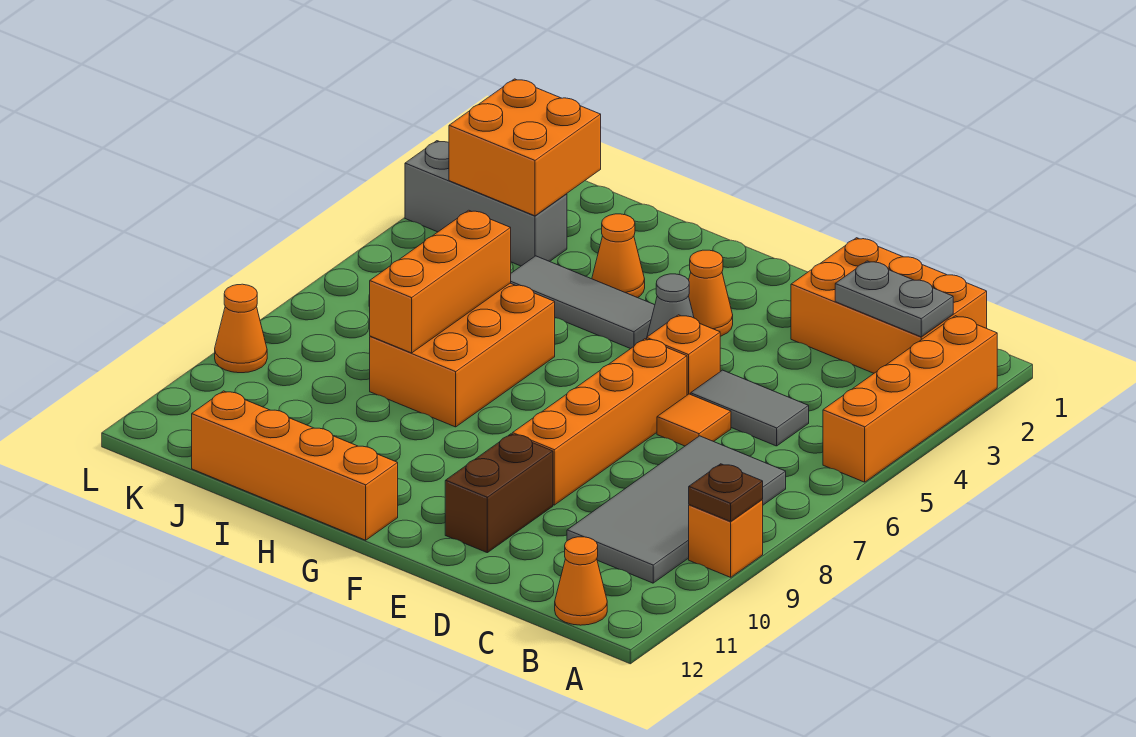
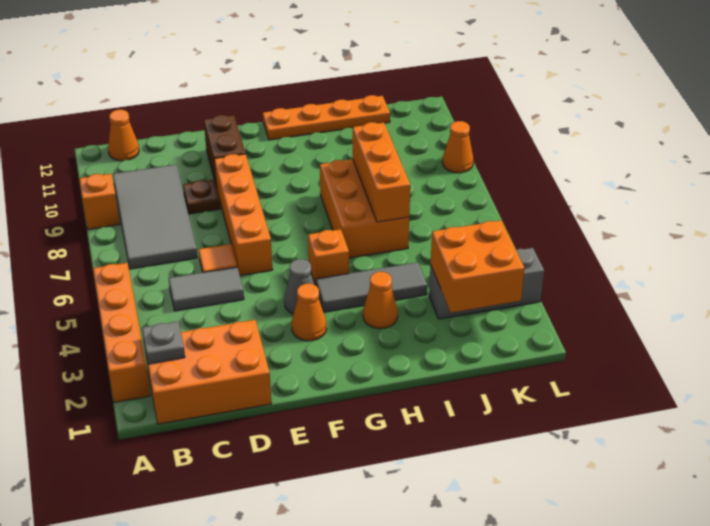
brown 1x1 plate [689,464,763,521] -> brown 1x1 plate moved to [183,180,220,214]
grey 1x2 plate [835,261,953,337] -> grey 1x1 plate [142,321,185,364]
orange 1x1 brick [647,315,720,395] -> orange 1x1 brick moved to [308,229,349,285]
orange 1x4 brick [192,391,398,540] -> orange 1x4 plate [263,95,390,140]

